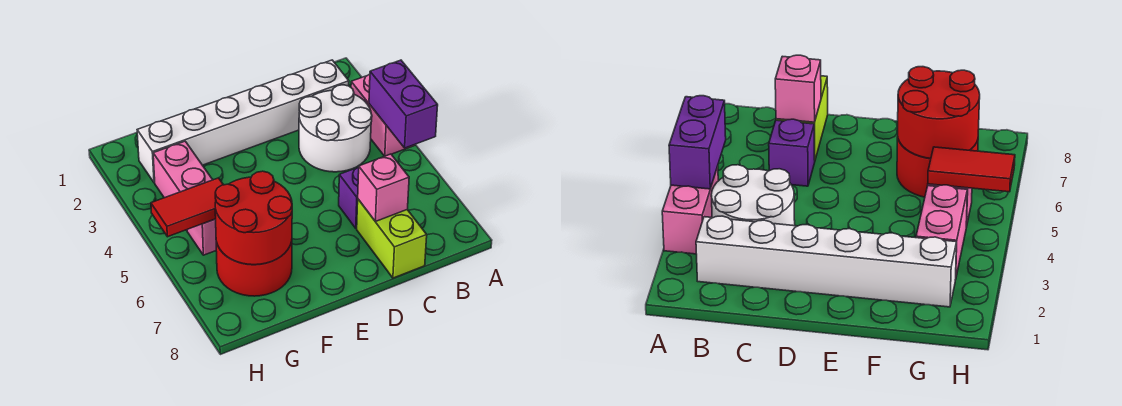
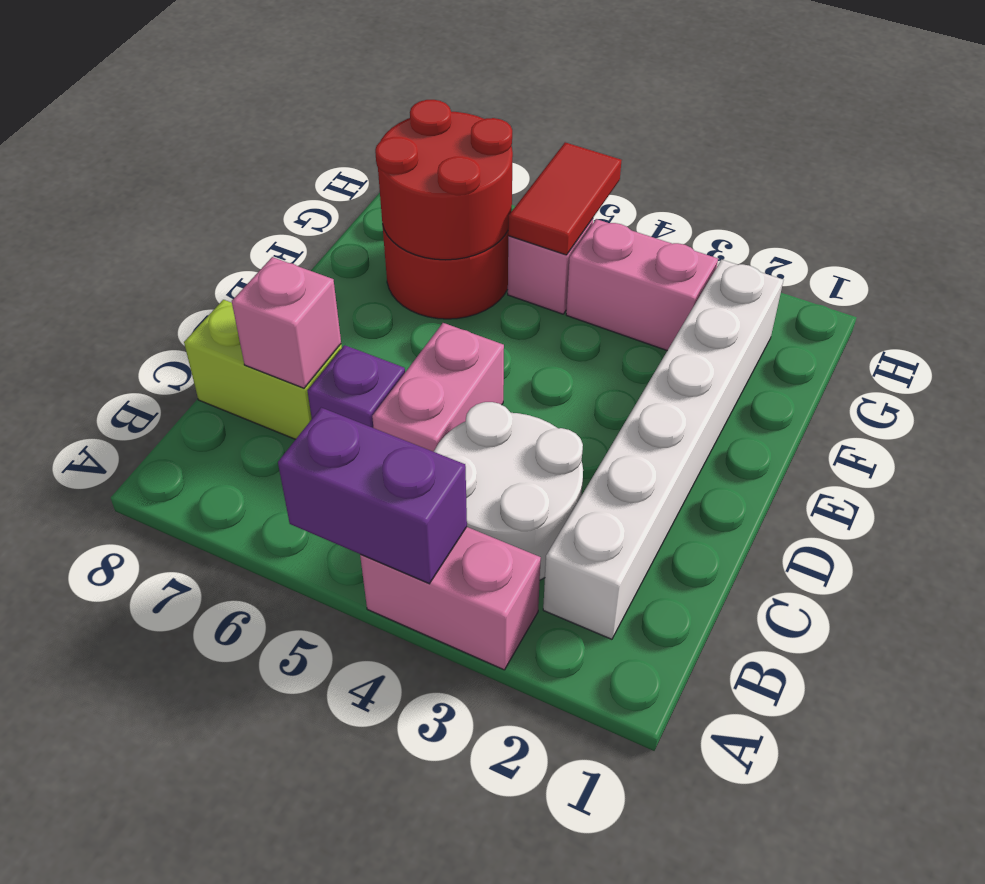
none -> pink 1x2 brick [372,323,504,452]

